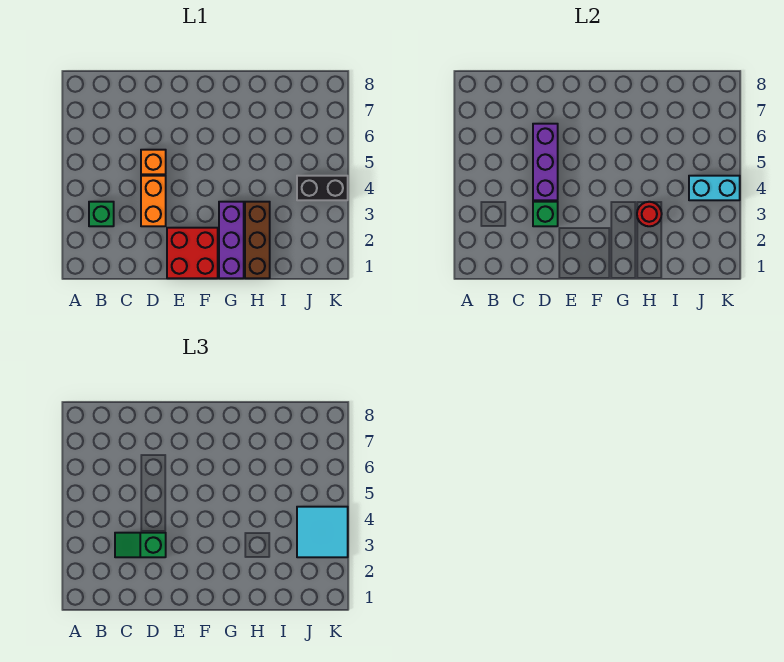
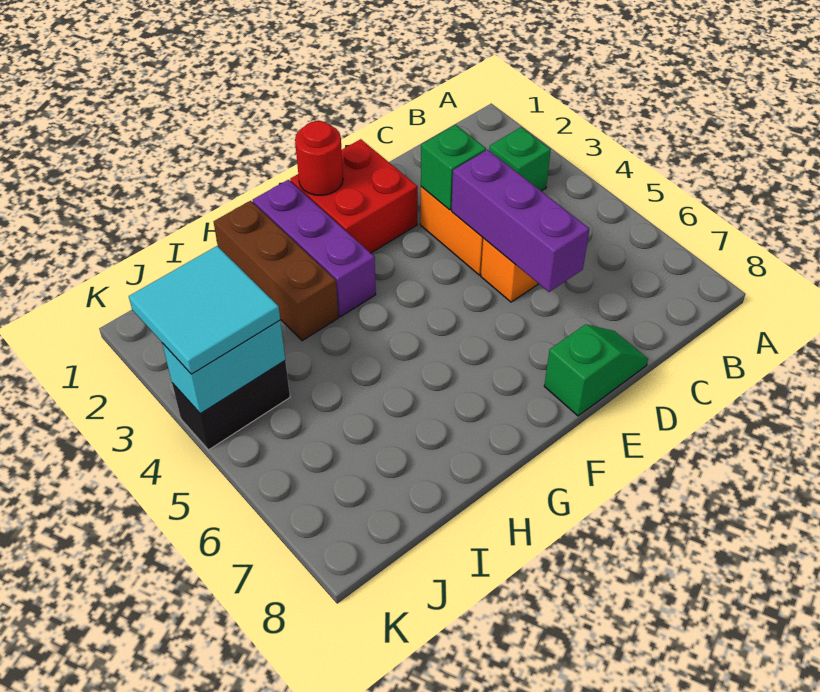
green 1x2 slope [115,533,166,557] -> green 1x2 slope moved to [544,324,648,416]
red 1x1 round brick [637,202,662,226] -> red 1x1 round brick moved to [295,121,343,195]

